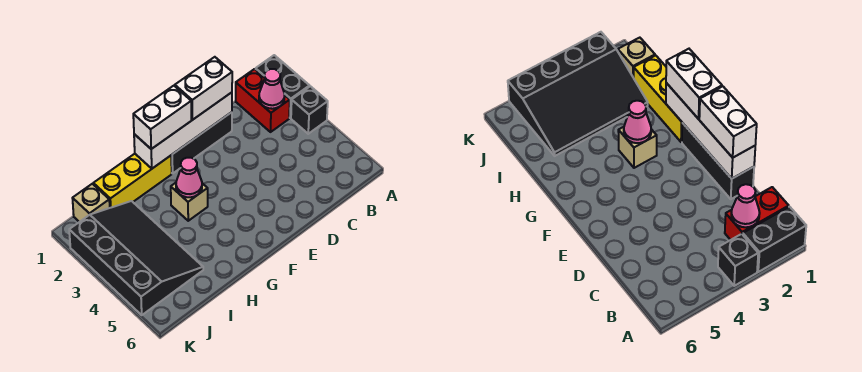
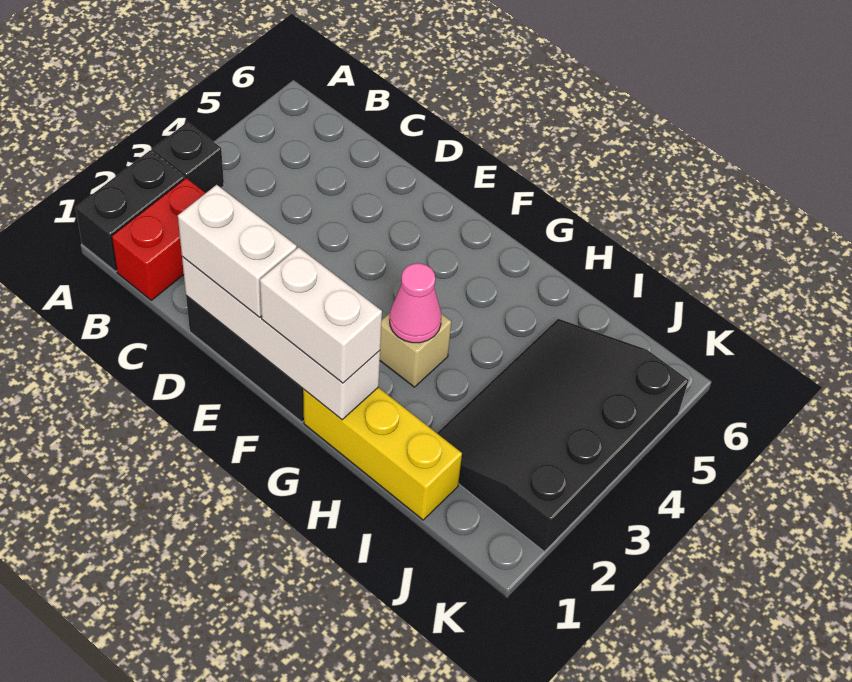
pink 1x1 cone [259,69,285,109] -> none
tan 1x1 brick [72,184,110,222] -> none

